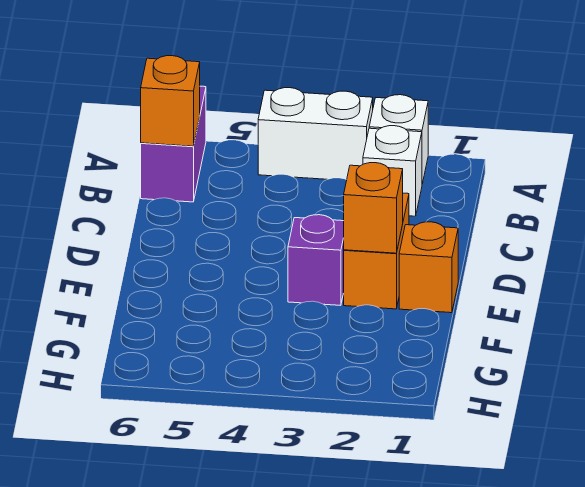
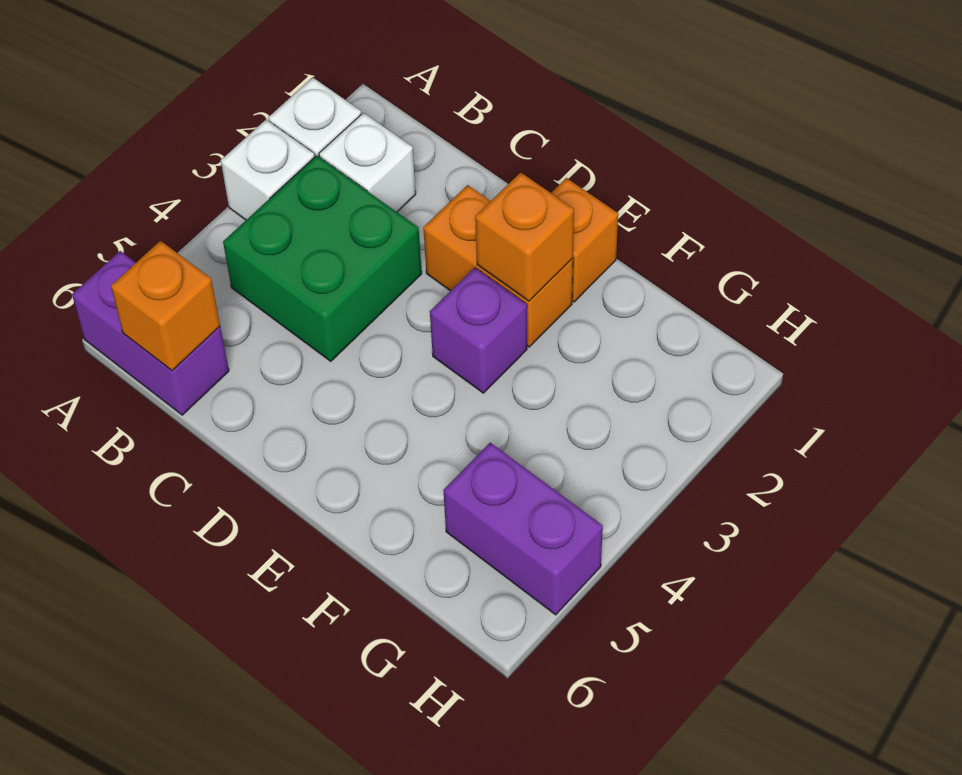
white 1x2 brick [258,88,373,180] -> white 1x1 brick [221,120,315,220]
none -> green 2x2 brick [223,156,422,361]
none -> purple 1x2 brick [443,443,603,615]

